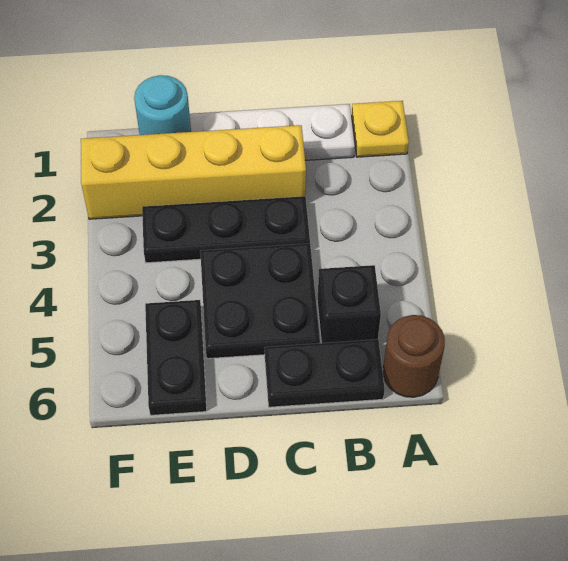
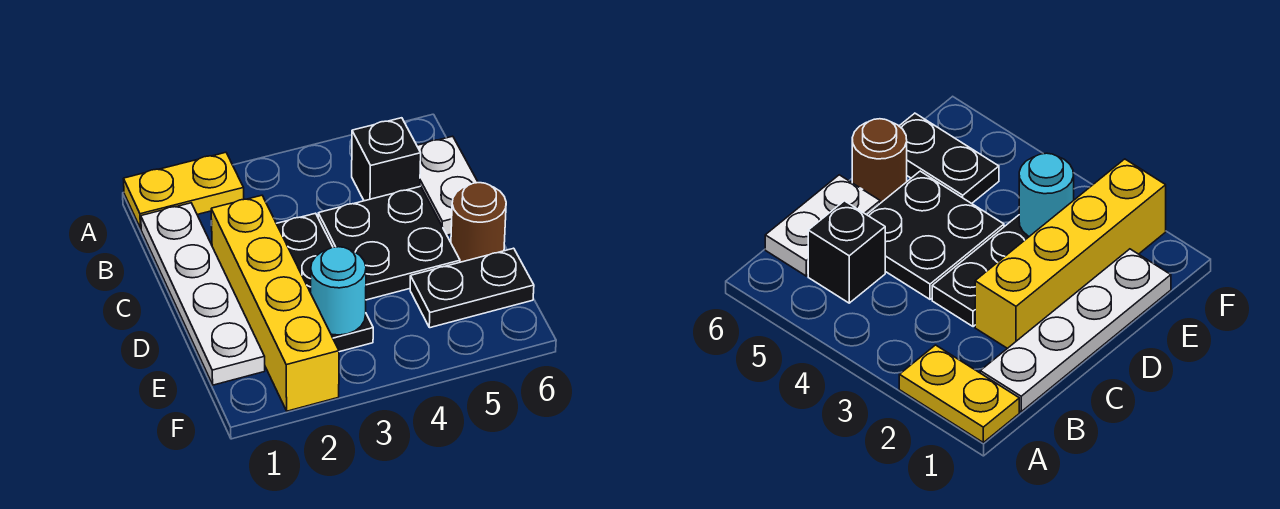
yellow 1x1 plate [352,101,409,157] -> yellow 1x2 plate [124,152,244,229]
brown 1x1 round brick [383,315,445,397] -> brown 1x1 round brick moved to [451,183,506,262]
black 1x2 plate [264,339,385,407] -> white 1x2 plate [417,136,478,235]
cyan 1x1 round brick [134,75,191,135] -> cyan 1x1 round brick moved to [311,247,366,335]

